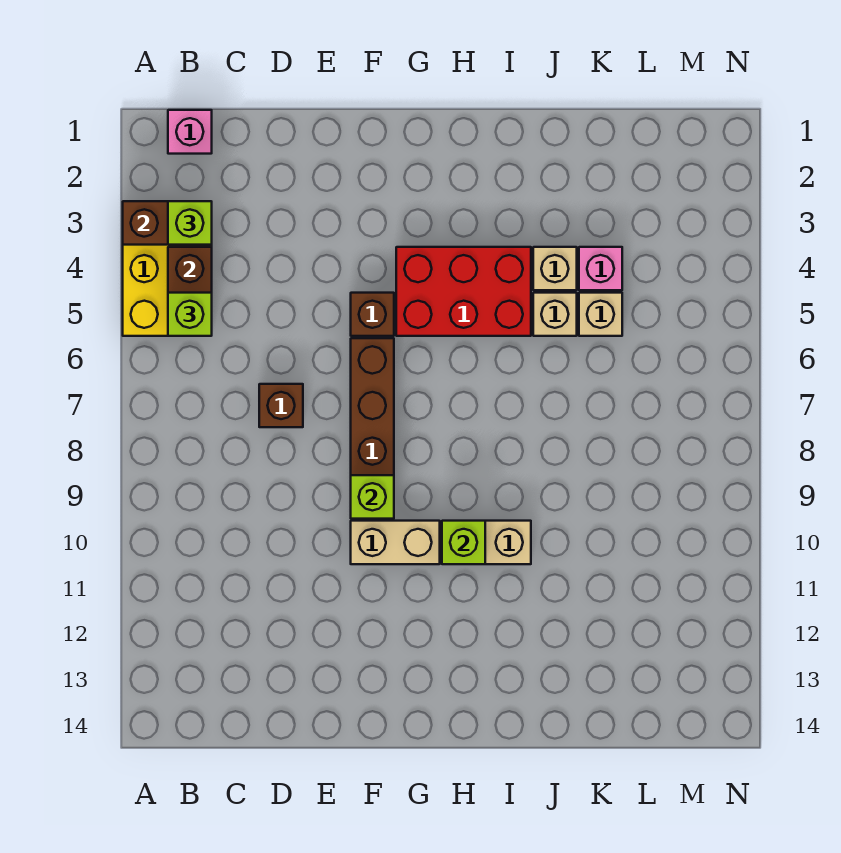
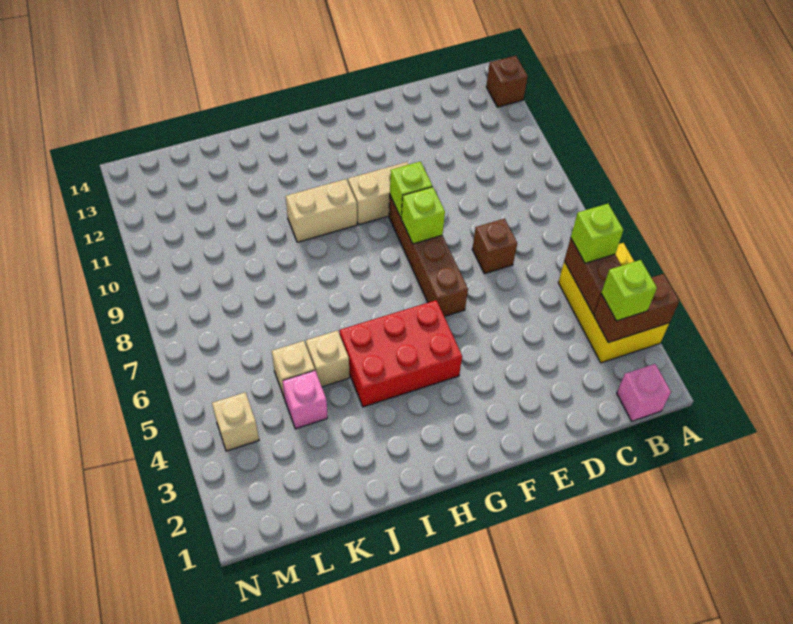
brown 1x1 brick [351,293,394,336] -> brown 1x1 brick moved to [486,56,528,107]
lime 1x1 brick [442,521,485,564] -> lime 1x1 brick moved to [401,187,445,244]
tan 1x1 brick [533,247,577,290] -> tan 1x1 brick moved to [212,392,259,451]

